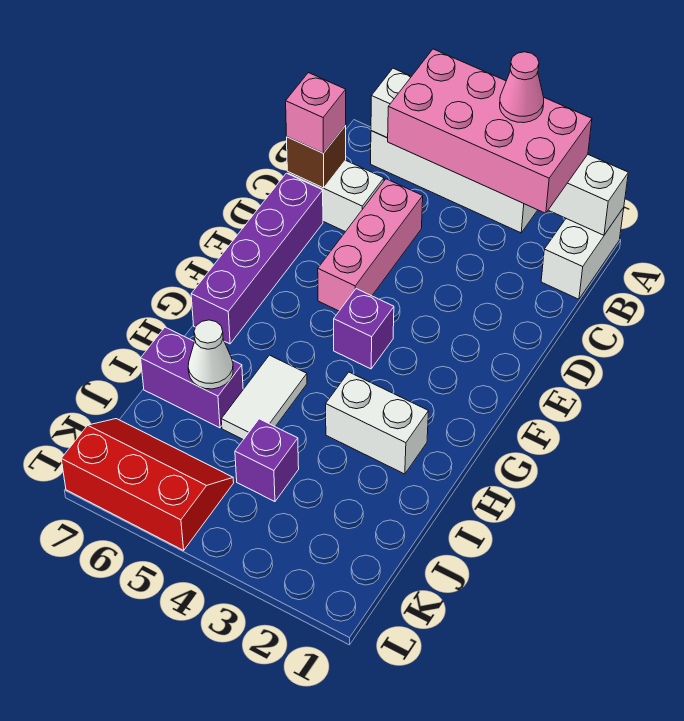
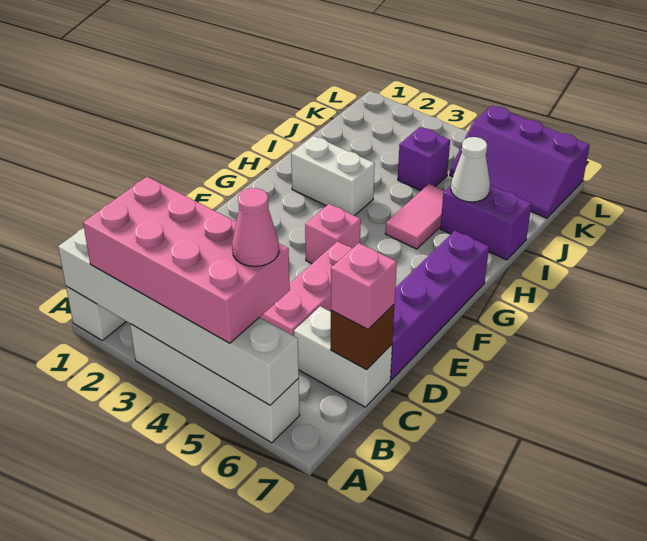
pink 1x1 cone [500,52,544,123] -> pink 1x1 cone moved to [232,188,279,267]
purple 1x1 brick [334,289,394,369] -> pink 1x1 brick [305,204,361,263]
white 1x2 tile [221,355,307,440] -> pink 1x2 tile [385,184,445,249]
red 2x3 slope [61,419,234,550] -> purple 2x3 slope [450,106,590,218]

